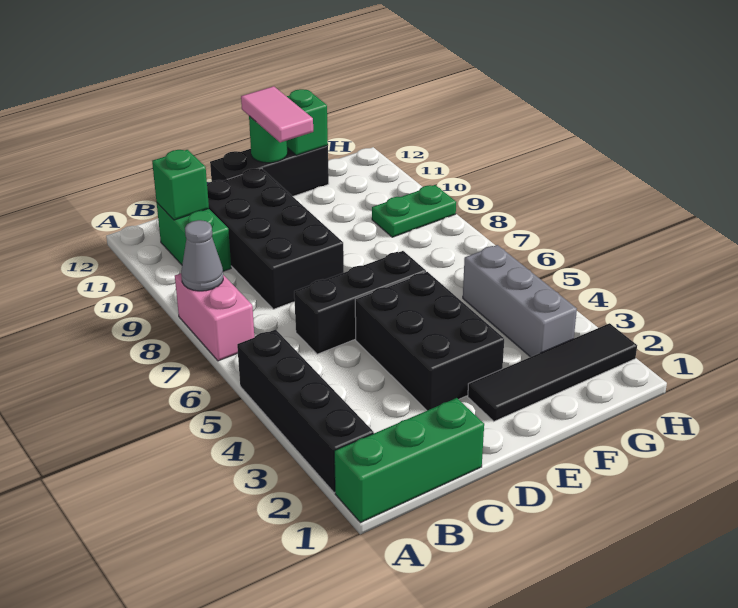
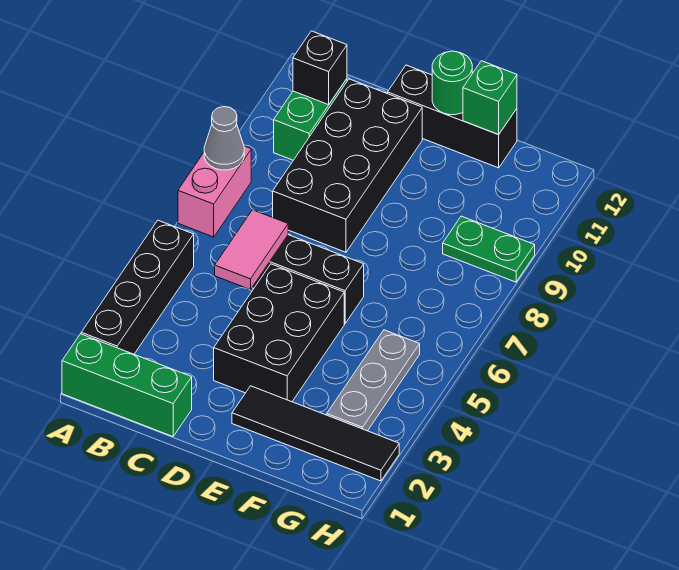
green 1x1 brick [152,150,209,220] -> black 1x1 brick [293,31,347,105]
pink 1x2 tile [241,86,313,142] -> pink 1x2 tile moved to [215,210,288,290]
grey 1x3 brick [463,245,577,357] -> grey 1x3 plate [327,330,420,431]

